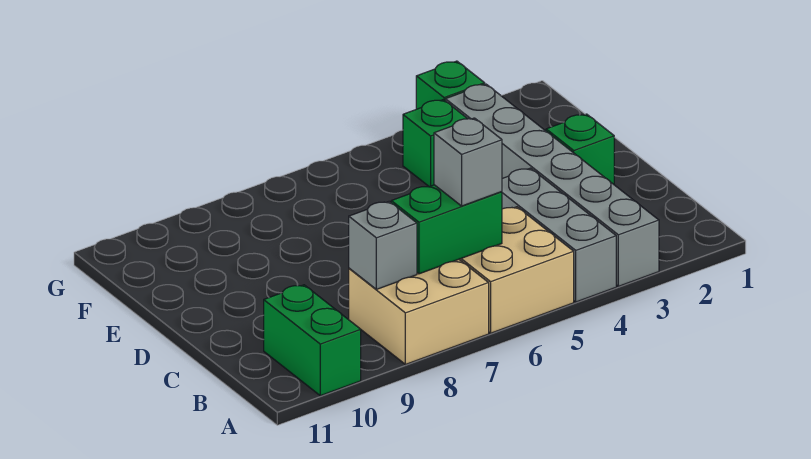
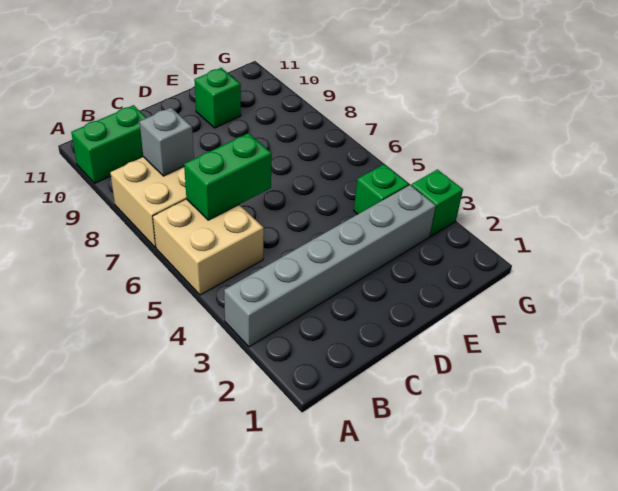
grey 1x3 brick [502,168,616,302] -> none
green 1x2 brick [391,185,502,274] -> green 1x2 brick turned to [184,133,272,220]
grey 1x1 brick [434,118,502,206] -> none
green 1x1 brick [546,114,614,184] -> green 1x1 brick moved to [194,68,241,128]

